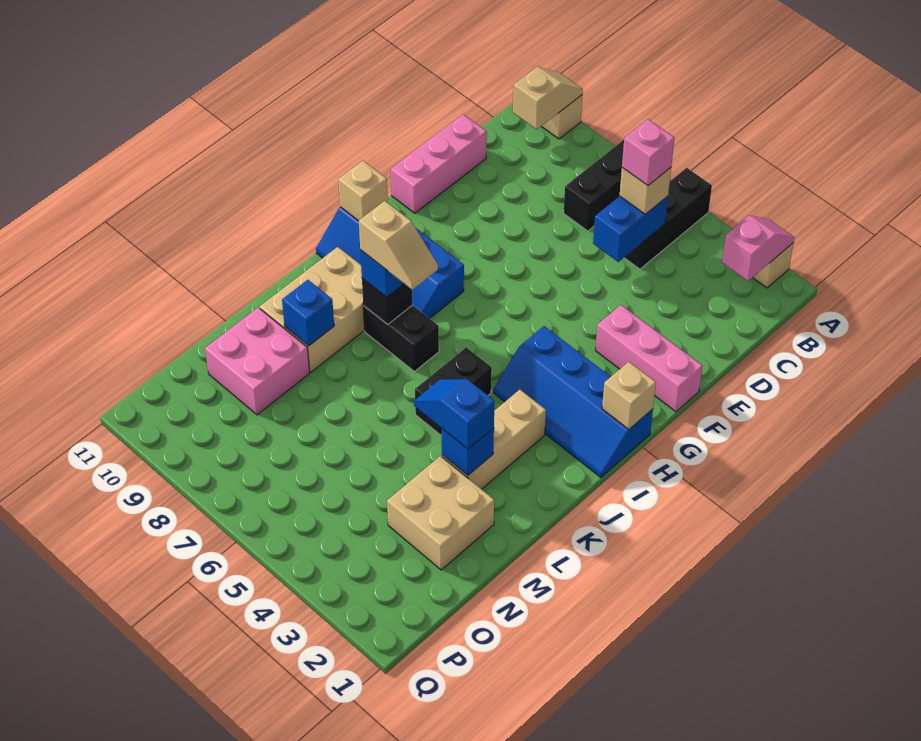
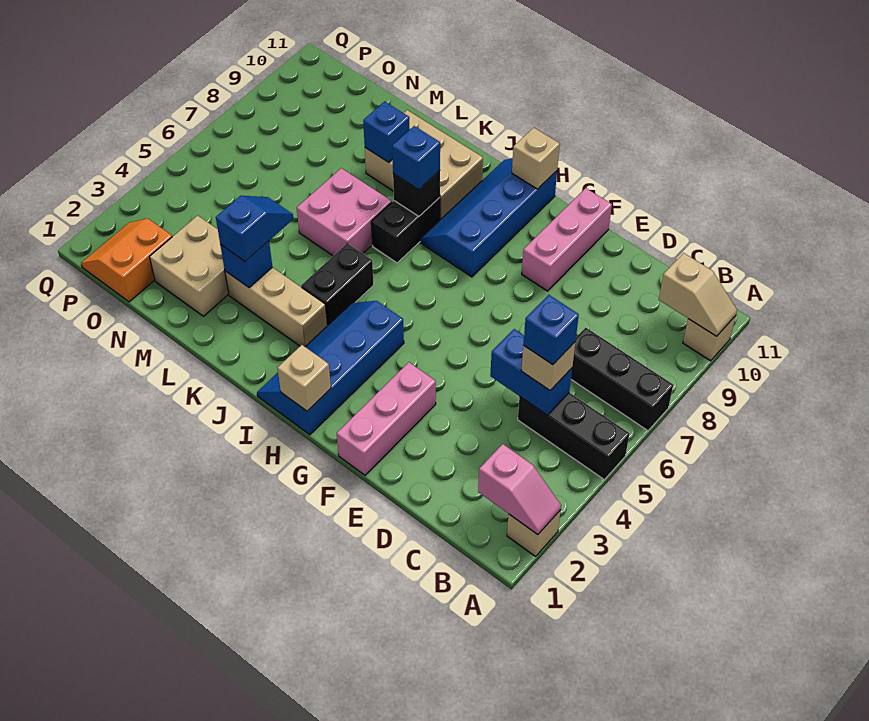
pink 1x1 brick [622,119,674,186] -> blue 1x1 brick [523,295,579,365]
pink 1x3 brick [391,114,487,213] -> pink 1x3 brick turned to [522,188,612,291]
black 1x2 brick [415,347,492,435] -> black 1x2 brick turned to [301,243,374,326]
tan 1x2 slope [359,201,438,290] -> none
pink 2x2 brick [205,308,310,415] -> pink 2x2 brick moved to [297,168,392,256]
none -> orange 2x2 slope [81,219,172,302]

